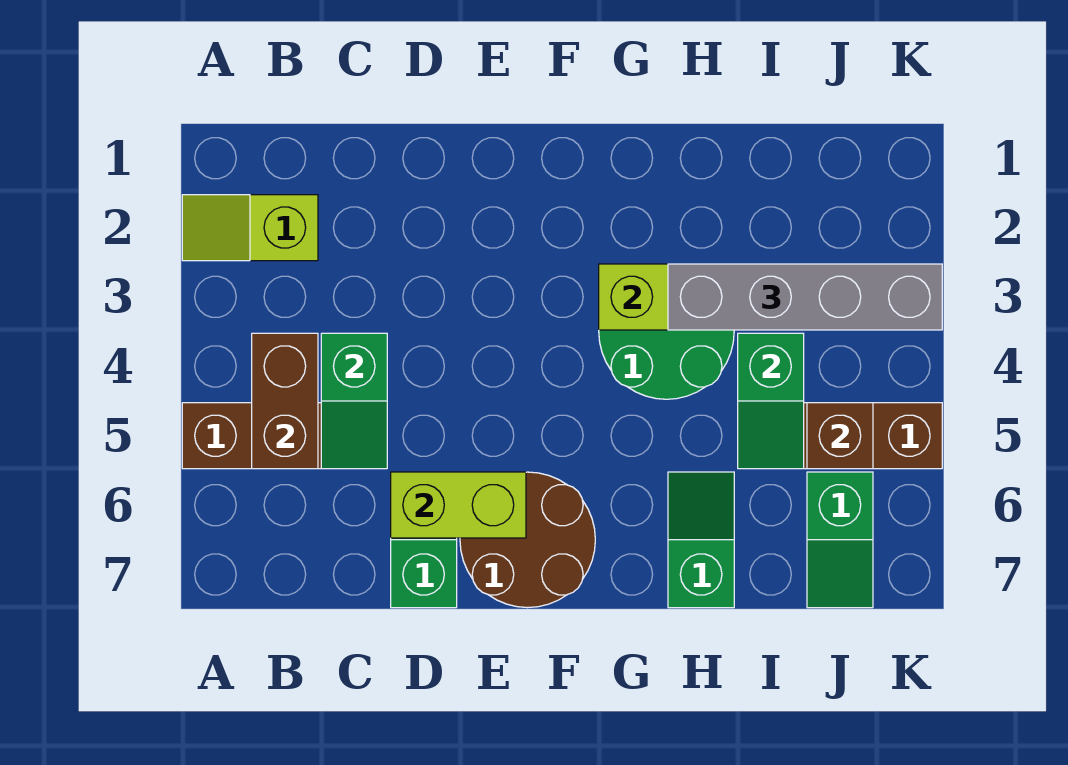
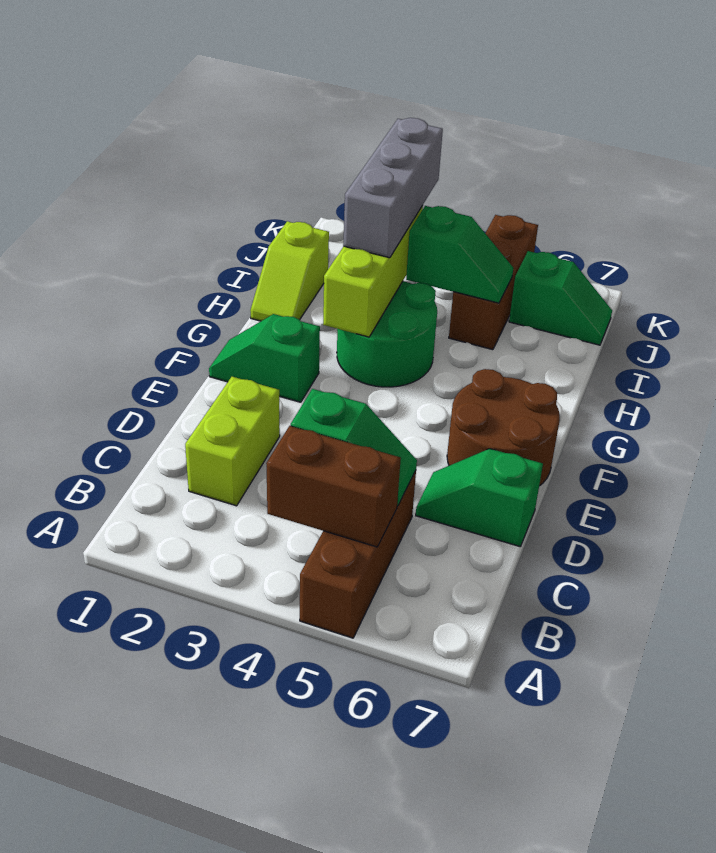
lime 1x2 slope [182,195,318,261] -> lime 1x2 slope moved to [250,221,329,321]
lime 1x2 brick [391,472,526,538] -> lime 1x2 brick moved to [185,377,280,506]
grey 1x4 brick [668,264,942,330] -> grey 1x3 brick [343,118,443,258]
green 1x2 slope [668,472,734,608] -> green 1x2 slope moved to [209,314,320,402]
brown 1x1 brick [807,403,873,469] -> none

